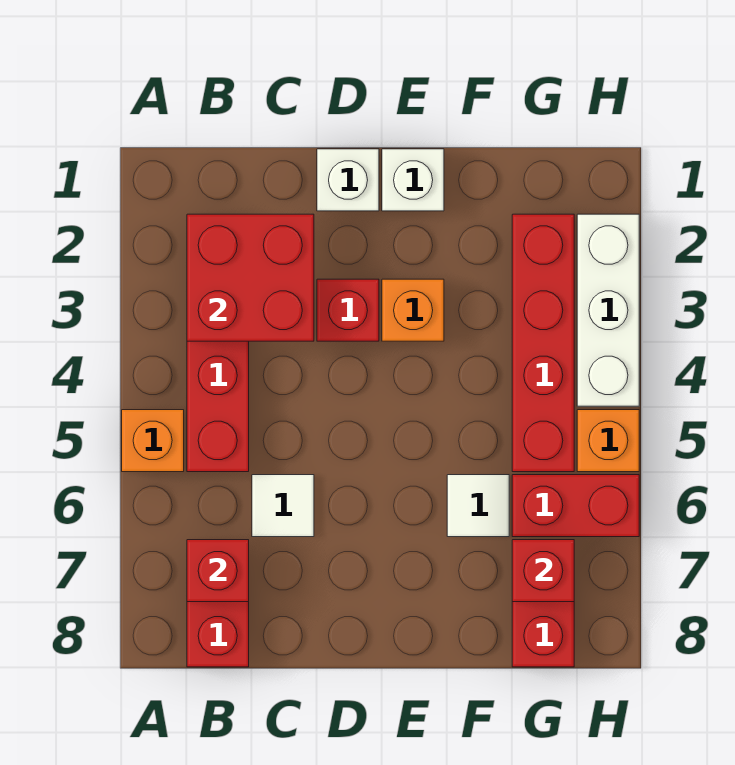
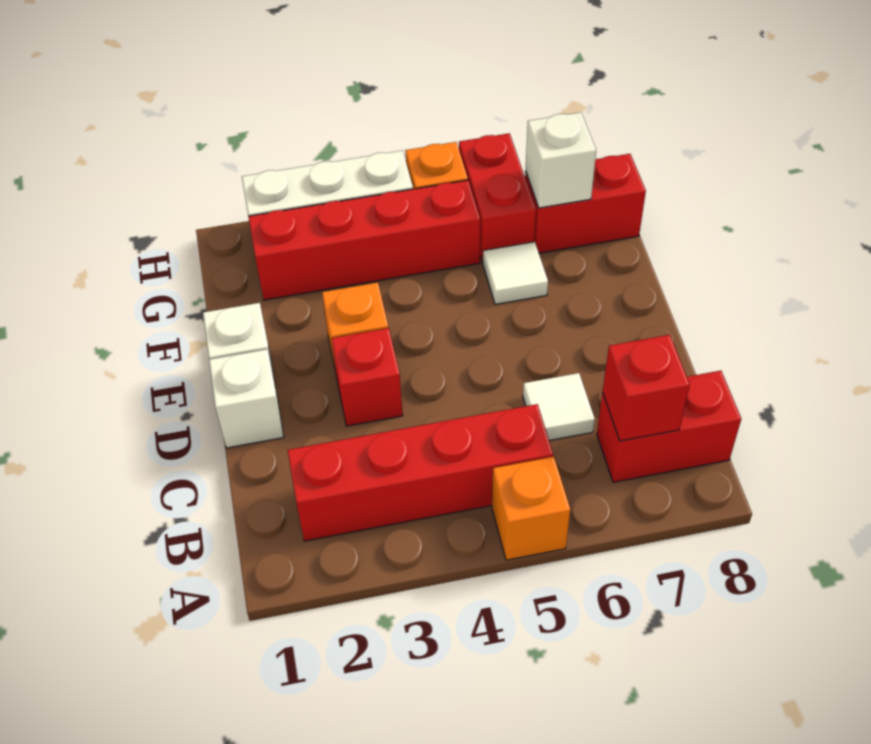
red 2x2 brick [187,214,314,341] -> none
red 1x1 brick [512,540,574,602] -> white 1x1 brick [526,112,596,208]

